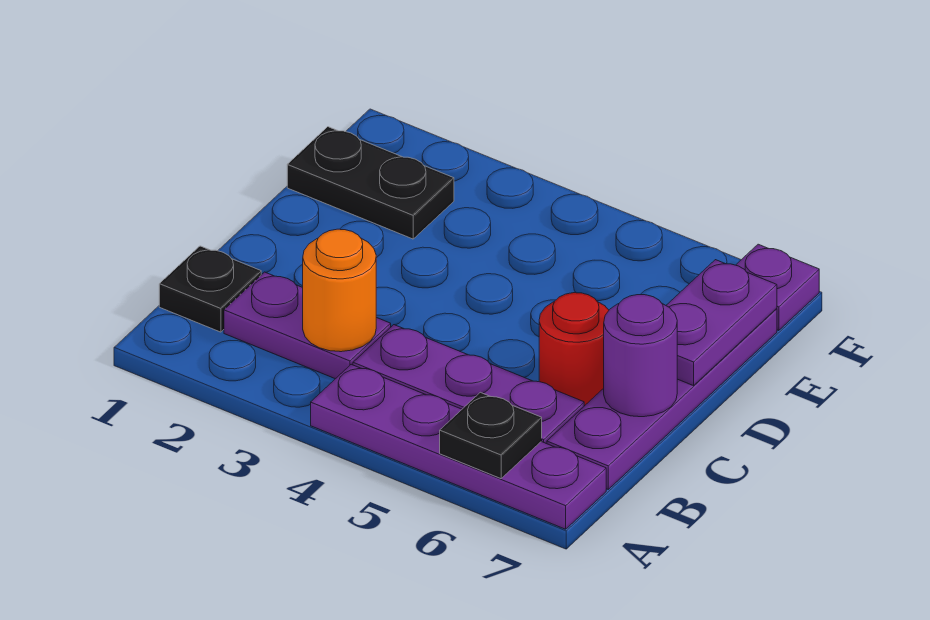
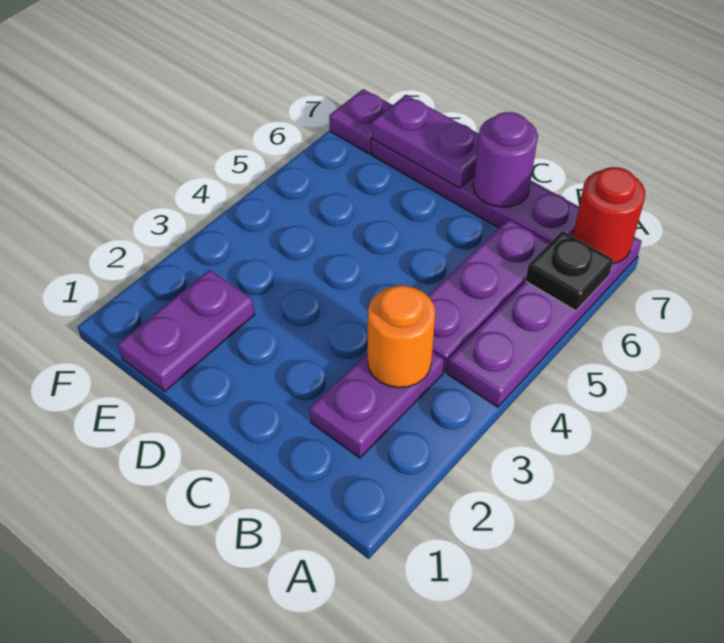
black 1x1 plate [159,246,261,332] -> none
red 1x1 round brick [539,293,609,406] -> red 1x1 round brick moved to [573,167,645,264]
black 1x2 plate [287,127,454,239] -> purple 1x2 plate [118,270,254,391]

